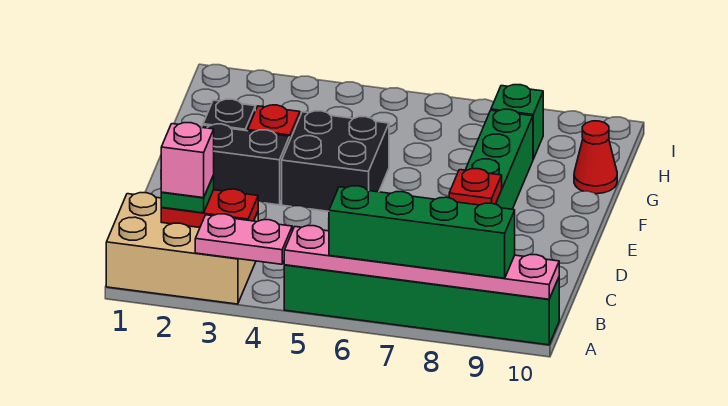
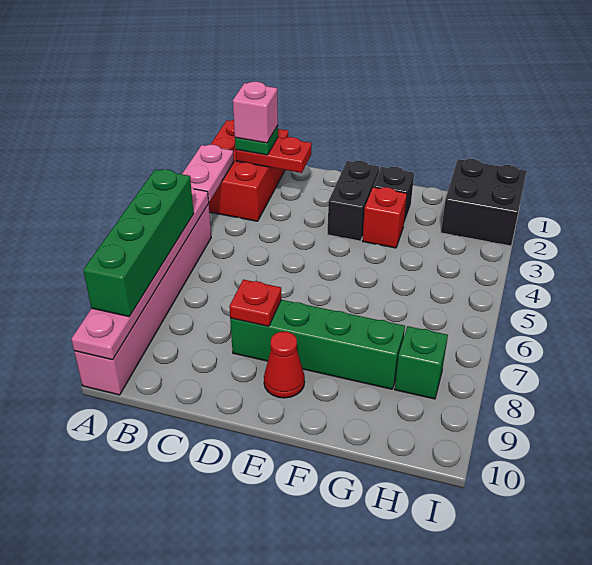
tan 2x3 brick [106,193,258,304] -> red 2x3 brick [209,120,288,221]
green 1x6 brick [284,265,559,345] -> pink 1x6 brick [74,204,211,395]
red 1x2 plate [161,189,258,228] -> red 1x2 plate turned to [235,137,312,173]
black 2x2 brick [282,111,389,211] -> black 2x2 brick moved to [441,159,527,246]
red 1x1 cone [574,121,617,194] -> red 1x1 cone moved to [264,332,305,398]

